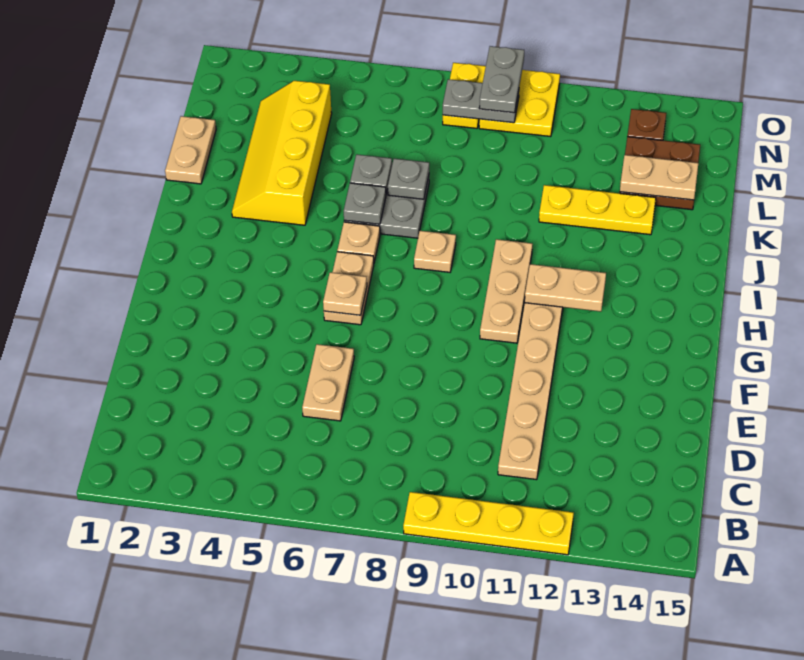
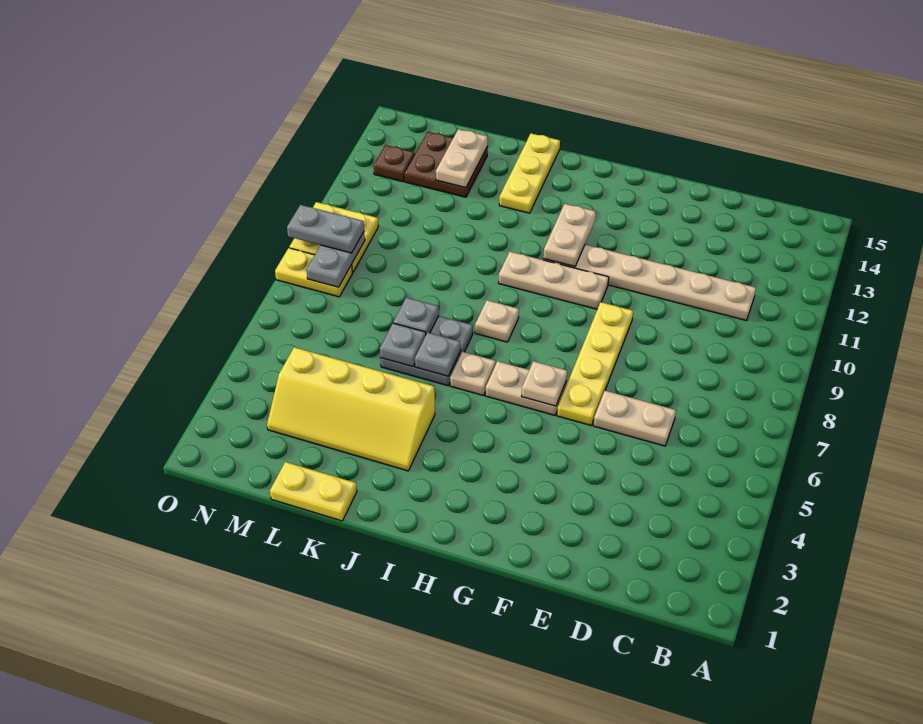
yellow 1x4 plate [403,492,574,555] -> yellow 1x4 plate moved to [557,302,633,425]
tan 1x2 plate [165,116,216,184] -> yellow 1x2 plate [270,462,357,521]
yellow 1x3 plate [539,185,656,235] -> yellow 1x3 plate moved to [499,133,560,213]

